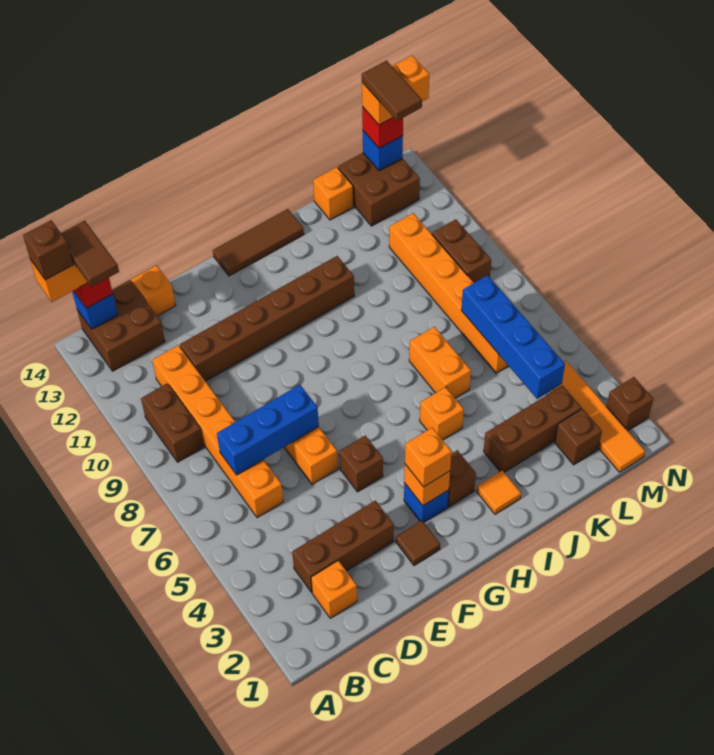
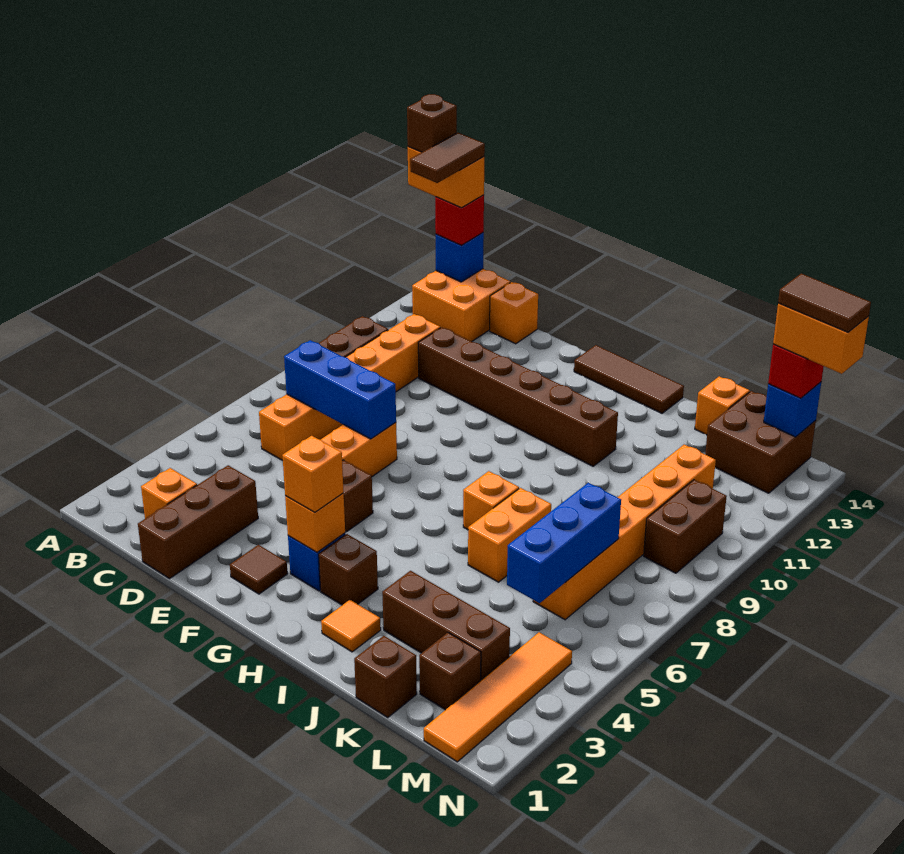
brown 2x2 brick [77,280,165,371] -> orange 2x2 brick [412,269,510,342]
brown 1x3 brick [292,500,394,592] -> brown 1x3 brick turned to [138,465,258,579]
orange 1x1 brick [420,387,464,440] -> orange 1x1 brick moved to [463,471,519,530]
blue 1x4 brick [461,275,565,399] -> blue 1x3 brick [507,483,621,603]
brown 1x2 tile [362,61,422,121] -> brown 1x2 tile turned to [778,273,871,332]
brown 1x1 brick [607,377,653,431] -> brown 1x1 brick moved to [354,636,417,718]

